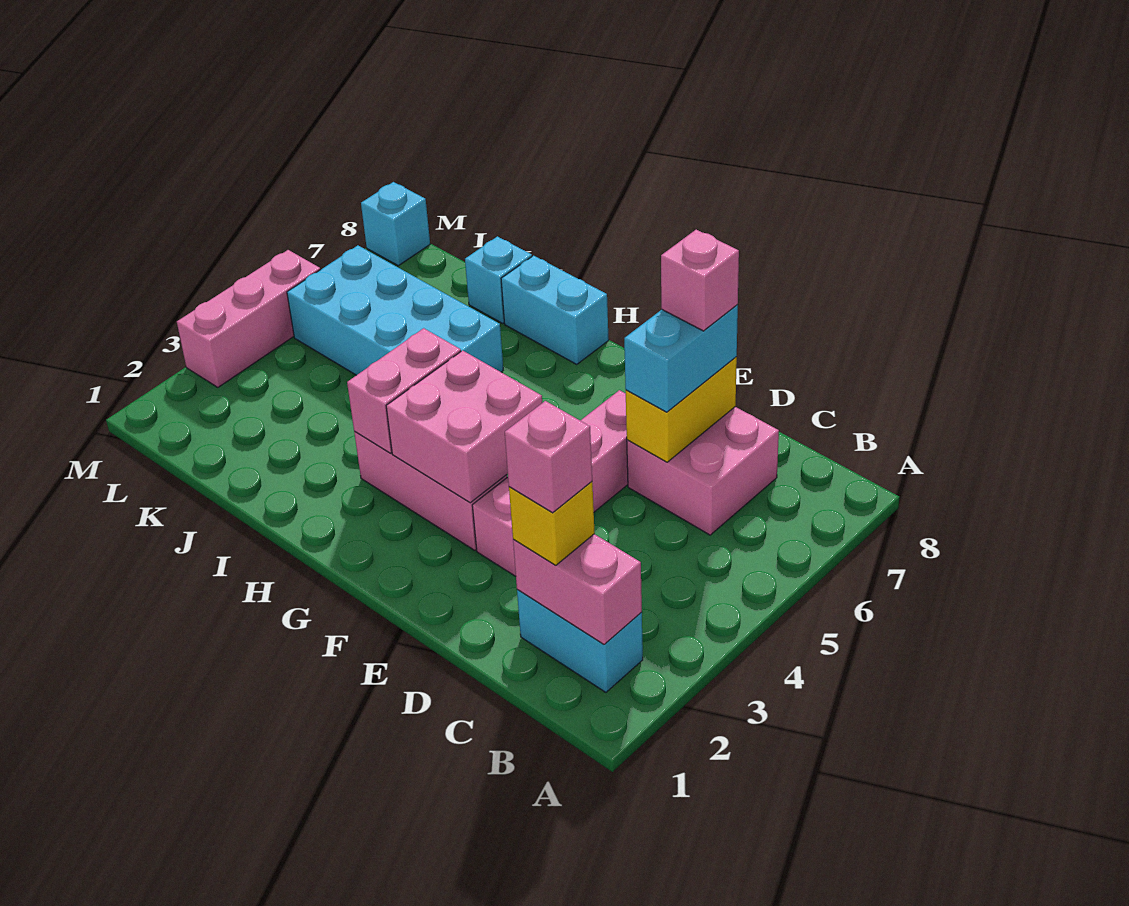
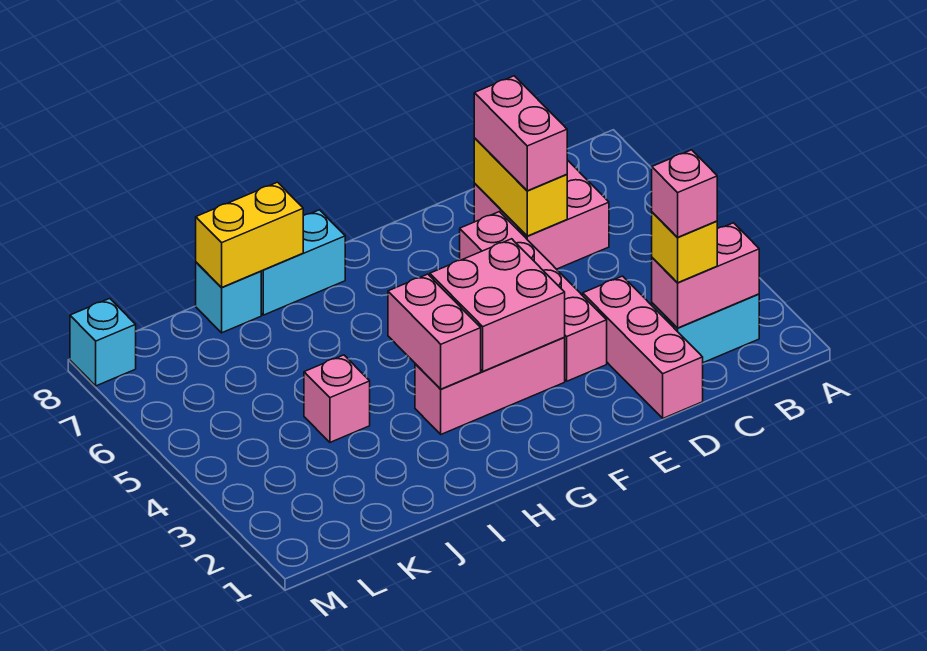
cyan 1x2 brick [624,305,738,412] -> pink 1x2 brick [474,76,567,191]
pink 1x1 brick [661,230,739,331] -> pink 1x1 brick moved to [304,355,370,442]
cyan 2x4 brick [287,245,503,375] -> none
none -> yellow 1x2 brick [196,182,303,288]
pink 1x3 brick [177,250,321,387] -> pink 1x3 brick moved to [583,276,703,418]

